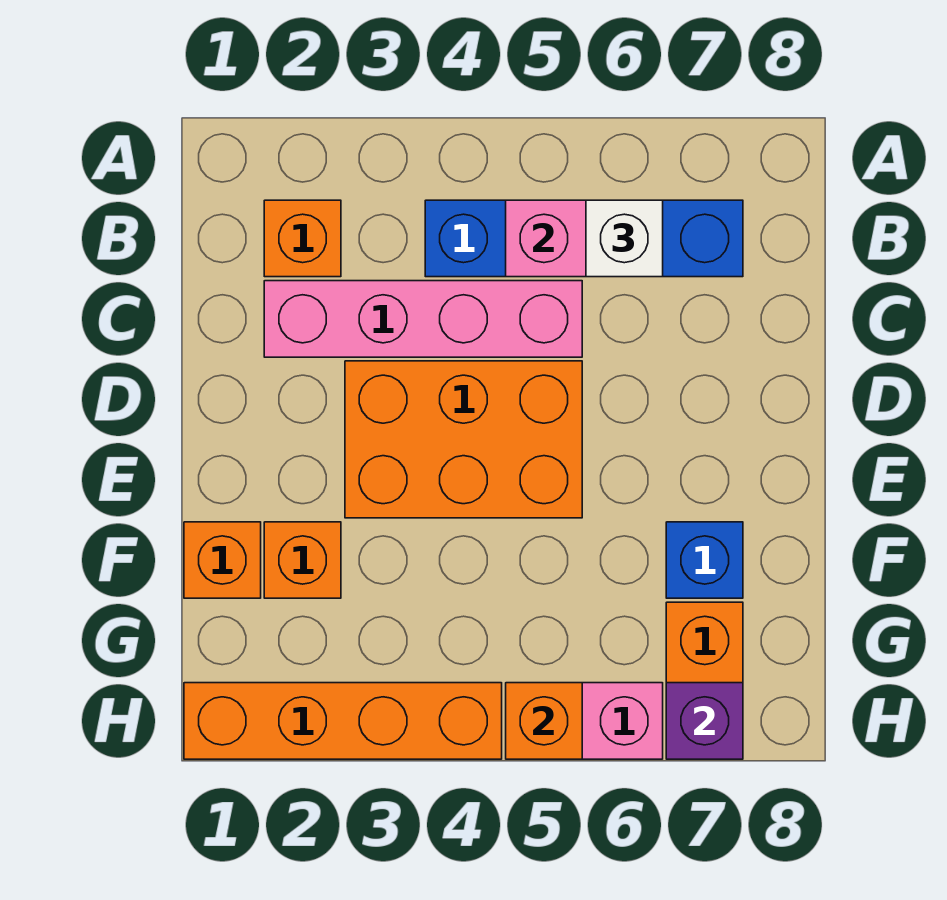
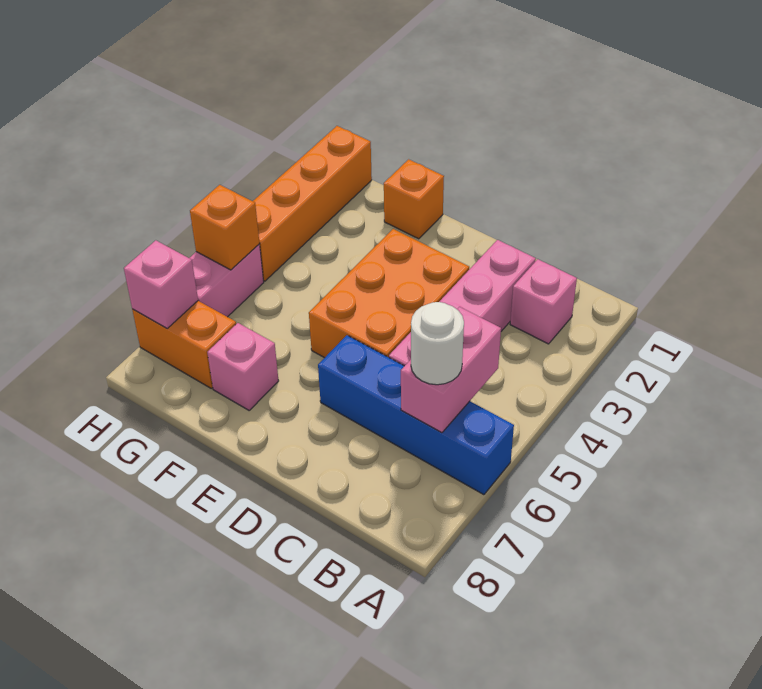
orange 1x1 brick [264,200,341,277] -> pink 1x1 brick [510,259,577,344]
blue 1x4 brick [425,200,743,277] -> blue 1x4 brick turned to [318,335,514,495]
white 1x1 brick [586,200,663,277] -> white 1x1 round brick [411,302,464,385]
orange 1x1 brick [264,522,341,598] -> none
blue 1x1 brick [666,522,743,598] -> pink 1x1 brick [207,323,279,410]
purple 1x1 brick [666,683,743,759] -> pink 1x1 brick [124,240,198,328]

